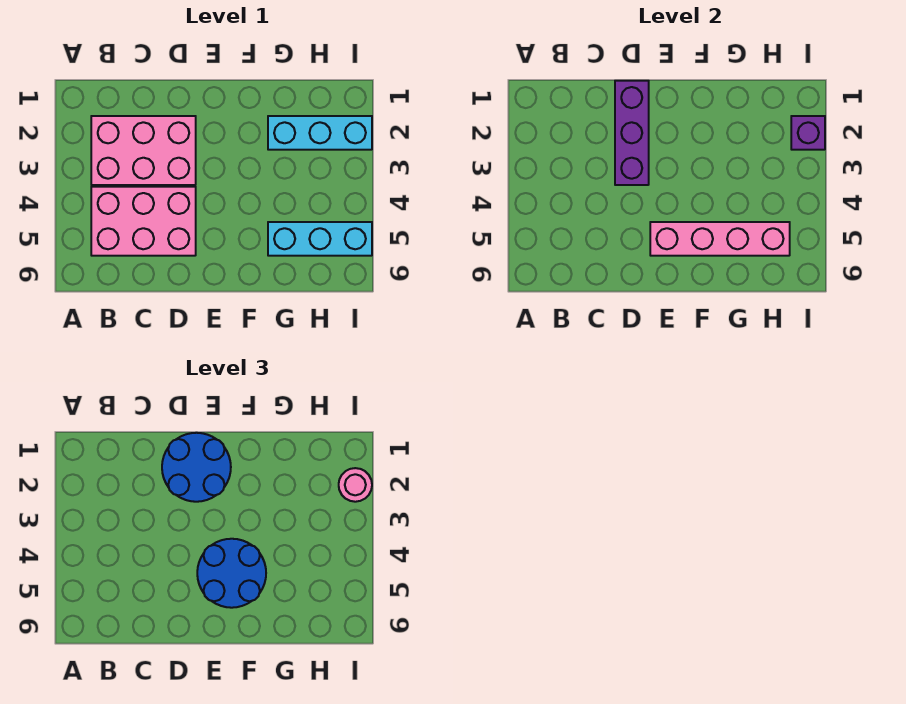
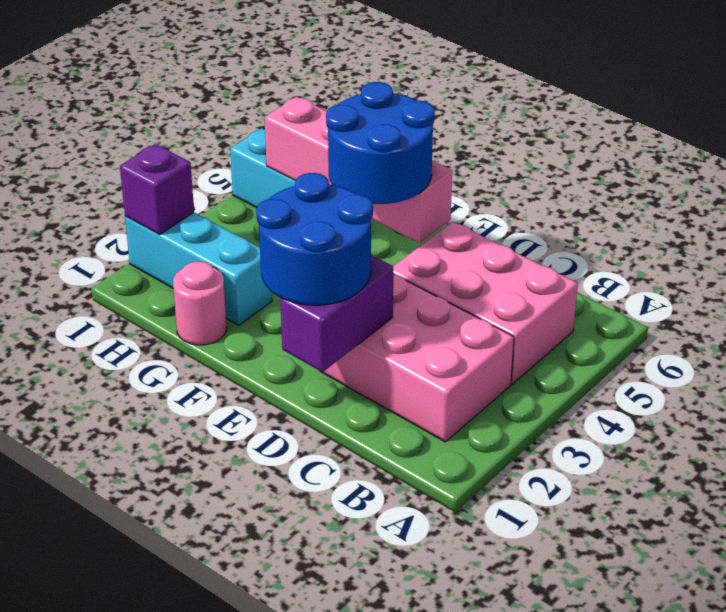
purple 1x3 brick [615,81,649,185] -> purple 1x2 brick [280,255,393,372]
pink 1x1 round brick [339,468,372,502] -> pink 1x1 round brick moved to [173,262,227,345]

